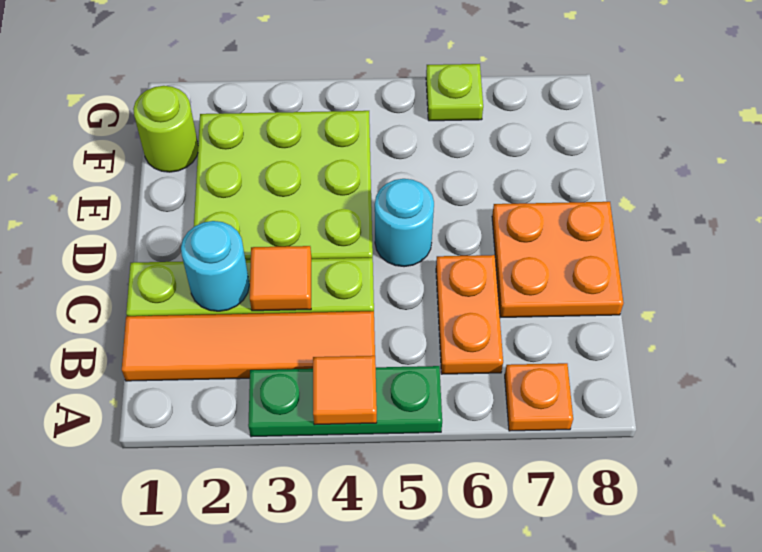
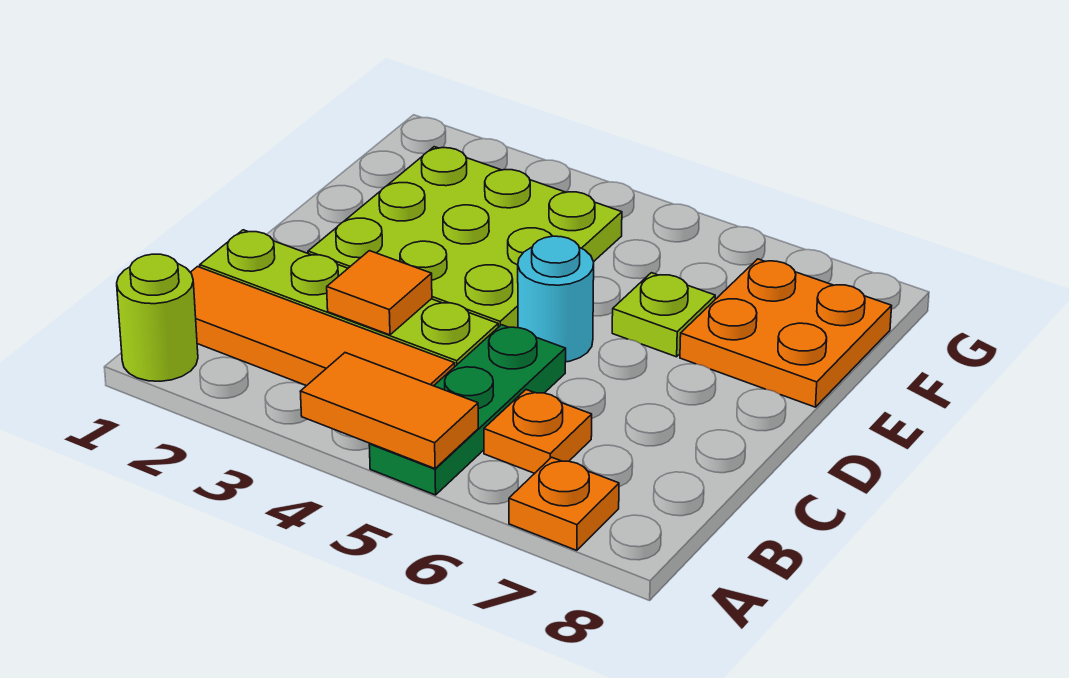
green 1x3 plate [248,366,442,437] -> green 1x3 plate turned to [369,325,566,495]
orange 1x1 tile [313,356,377,425] -> orange 1x2 tile [300,353,478,468]
orange 1x2 plate [436,255,503,374] -> orange 1x1 plate [484,390,592,473]
cyan 1x1 round brick [181,221,249,311] -> none
orange 2x2 plate [492,202,623,318] -> orange 2x2 plate moved to [680,259,892,407]
lime 1x1 round brick [133,86,198,172] -> lime 1x1 round brick moved to [117,254,198,381]
lime 1x1 plate [426,64,483,121] -> lime 1x1 plate moved to [612,273,715,357]

